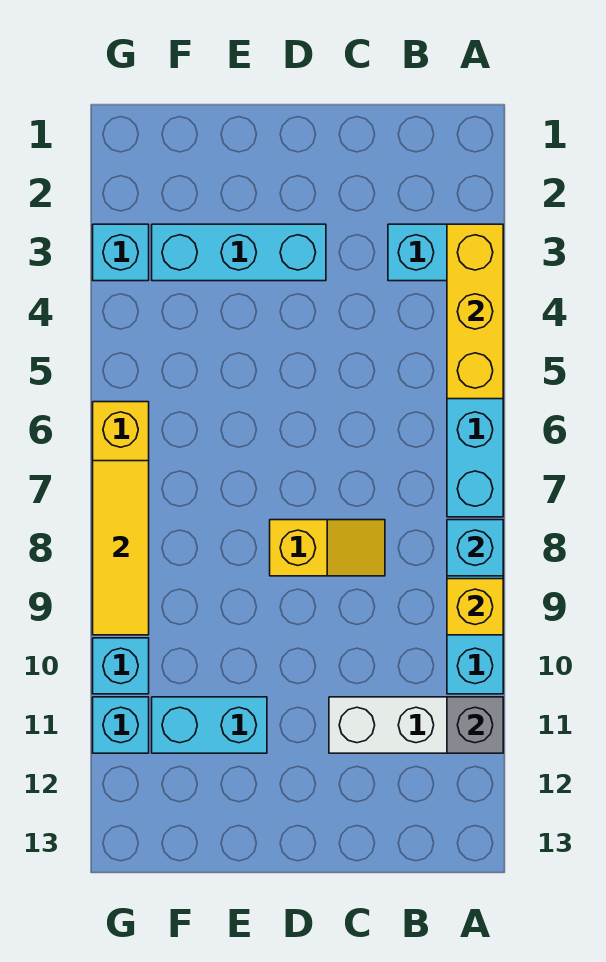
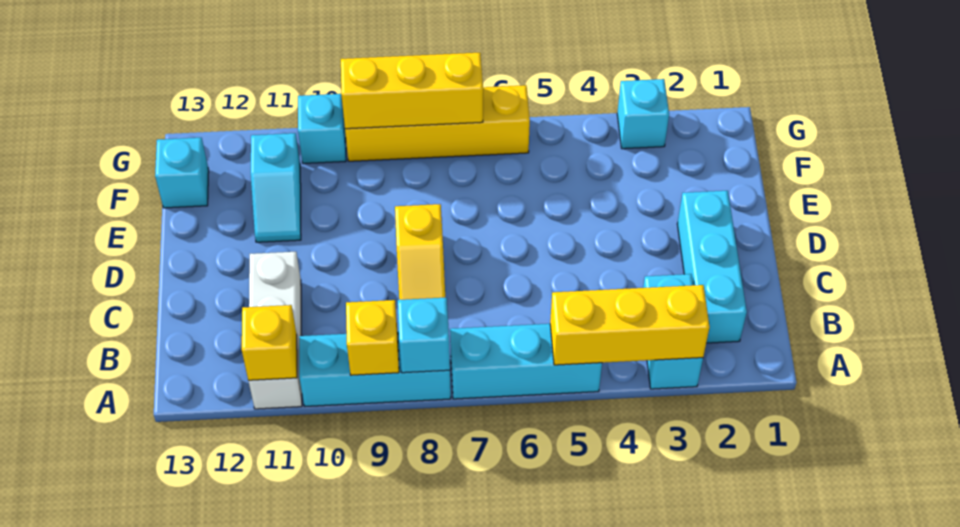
grey 1x1 brick [447,697,503,753] -> yellow 1x1 brick [242,305,297,380]
cyan 1x3 brick [152,224,326,281] -> cyan 1x3 brick moved to [677,191,747,343]
cyan 1x2 brick [152,697,267,753] -> cyan 1x2 slope [251,133,301,242]
yellow 1x3 tile [93,461,149,635] -> yellow 1x3 brick [341,53,483,129]
cyan 1x1 brick [93,697,149,753] -> cyan 1x1 brick moved to [155,138,209,208]

